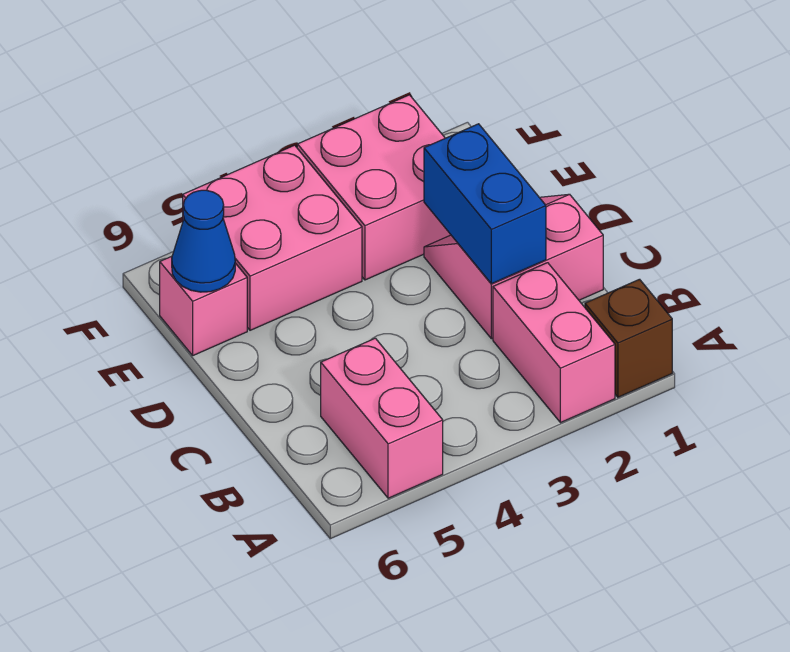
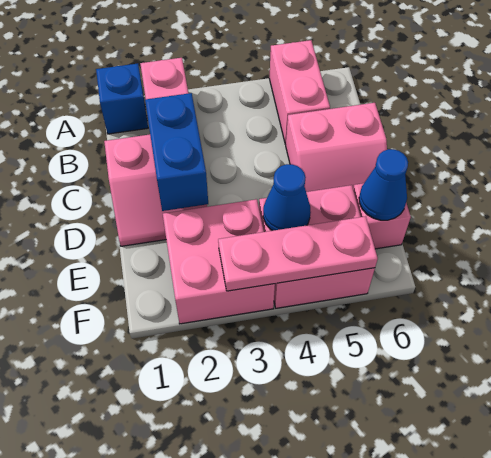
brown 1x1 brick [585,279,672,397] -> blue 1x1 brick [96,63,148,134]
none -> pink 2x2 slope [285,103,387,192]
none -> blue 1x1 cone [263,164,311,231]
none -> pink 1x3 plate [218,216,378,291]

